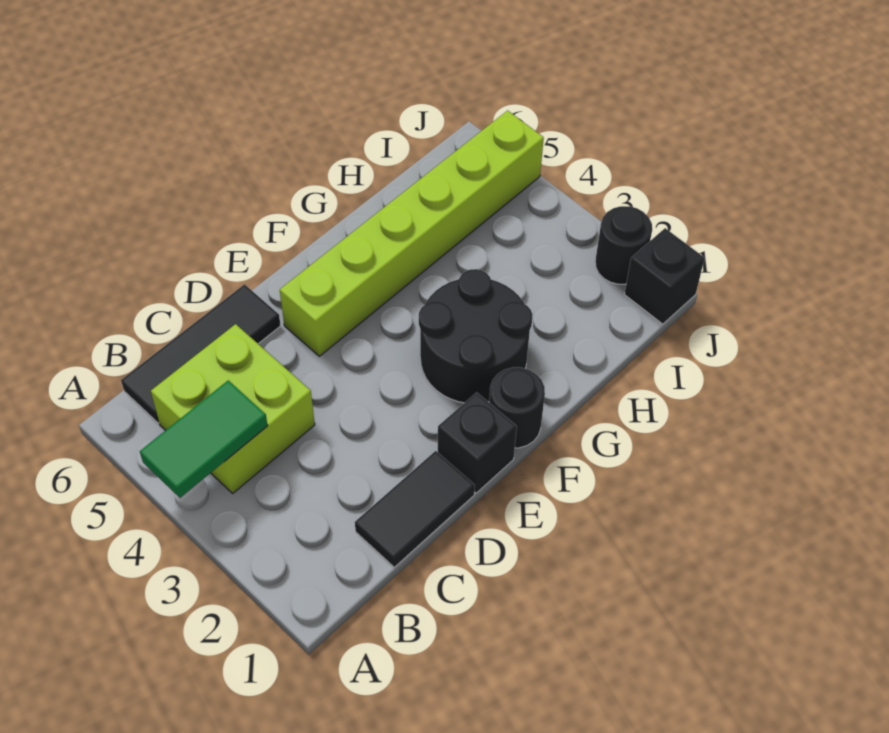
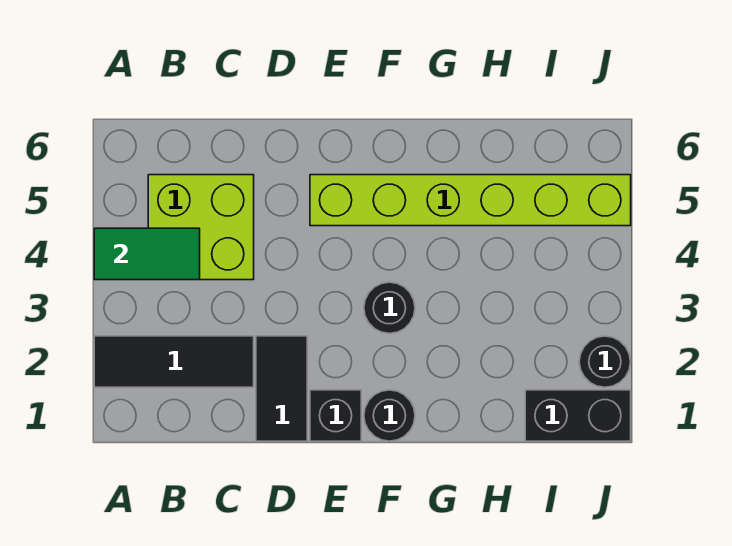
black 1x3 tile [121,284,281,423] -> black 1x3 tile moved to [94,336,254,387]
black 1x2 tile [355,451,475,567] -> black 1x2 tile turned to [256,336,307,441]
black 2x2 round brick [419,269,533,403] -> black 1x1 round brick [364,282,415,333]
black 1x1 brick [624,228,705,324] -> black 1x2 brick [525,390,631,441]

